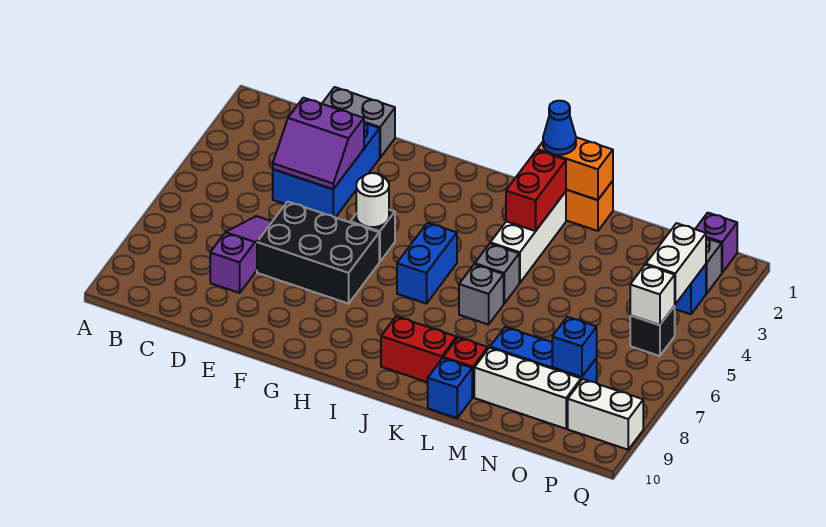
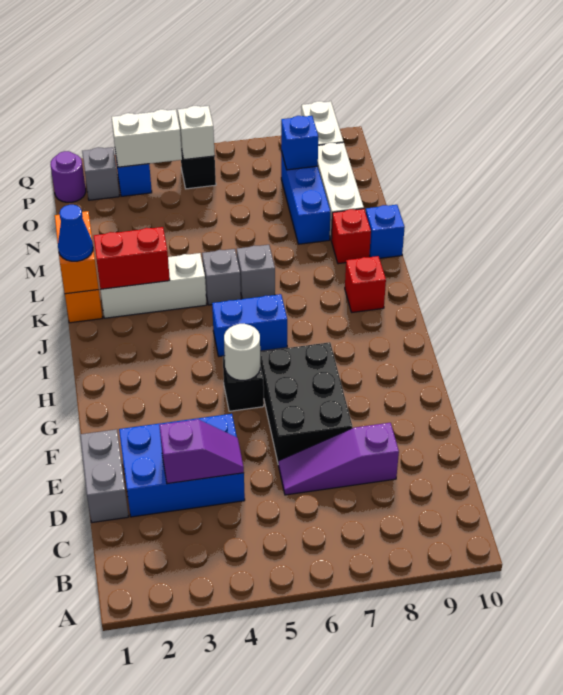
purple 2x2 slope [273,98,364,189] -> purple 1x2 slope [159,419,244,484]
red 1x2 brick [381,316,457,382] -> red 1x1 brick [345,256,386,312]
purple 1x1 brick [696,213,737,273] -> purple 1x1 round brick [50,151,86,202]

